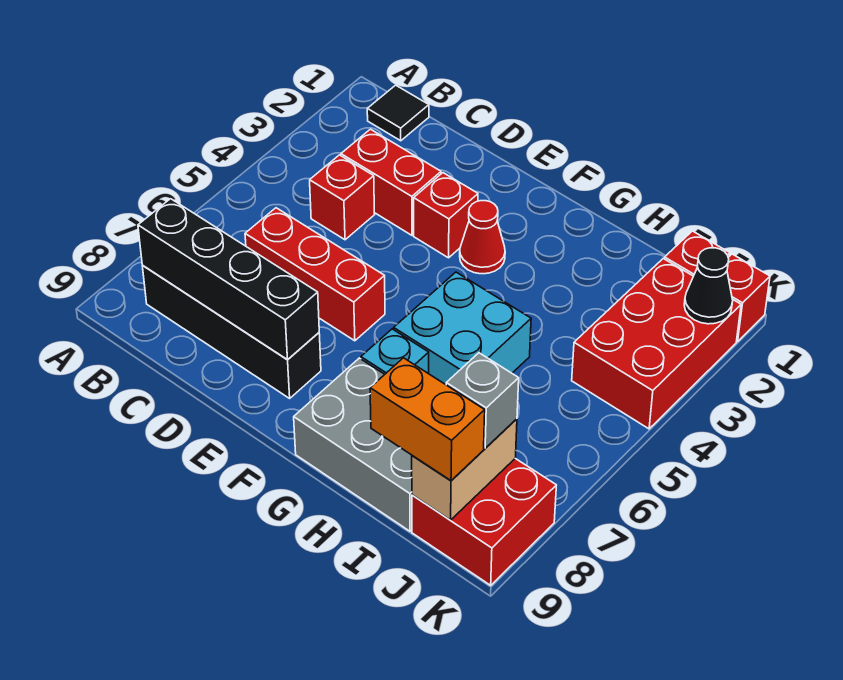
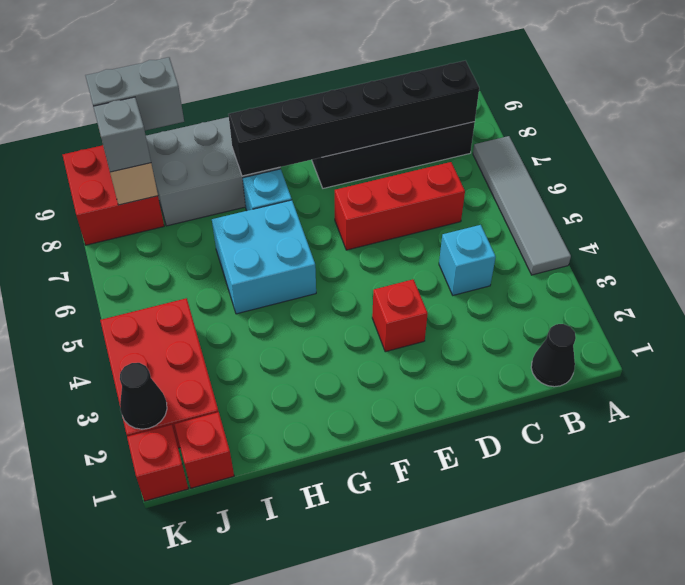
none -> grey 1x4 tile [473,136,571,275]
black 1x1 tile [367,85,429,141] -> black 1x1 cone [531,324,576,387]
black 1x4 brick [138,199,319,360] -> black 1x6 brick [228,61,479,176]
red 1x2 brick [341,129,441,235] -> none
red 1x1 brick [310,155,375,240] -> cyan 1x1 brick [439,225,496,295]
red 1x1 cone [460,201,505,274] -> none
orange 1x2 brick [370,358,485,481] -> grey 1x2 brick [85,57,184,130]

